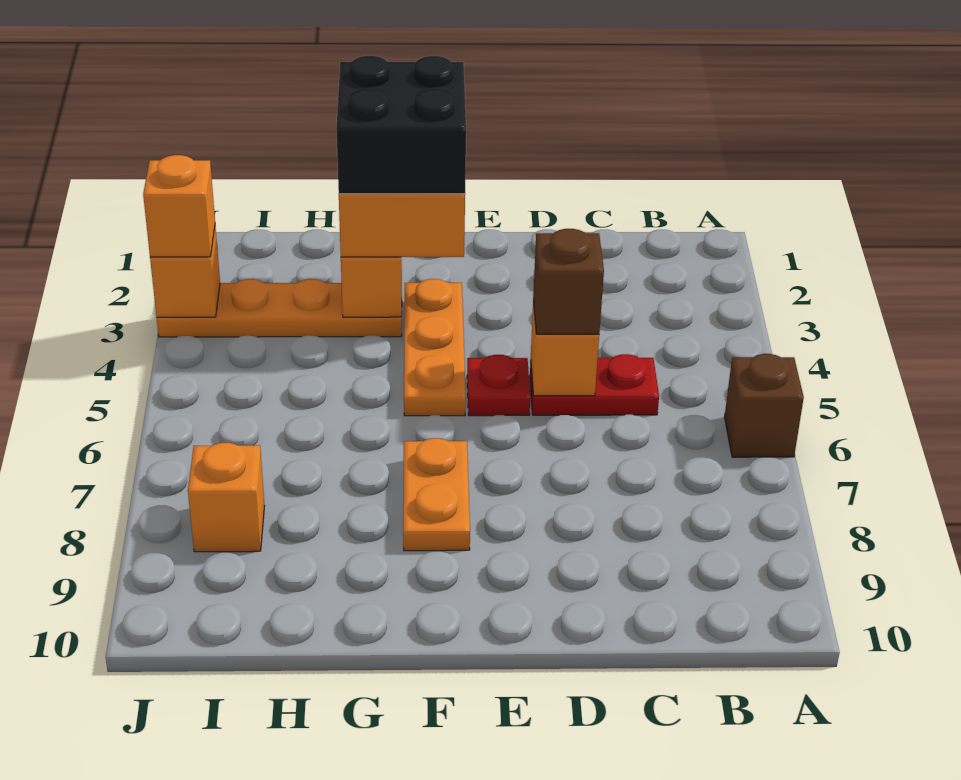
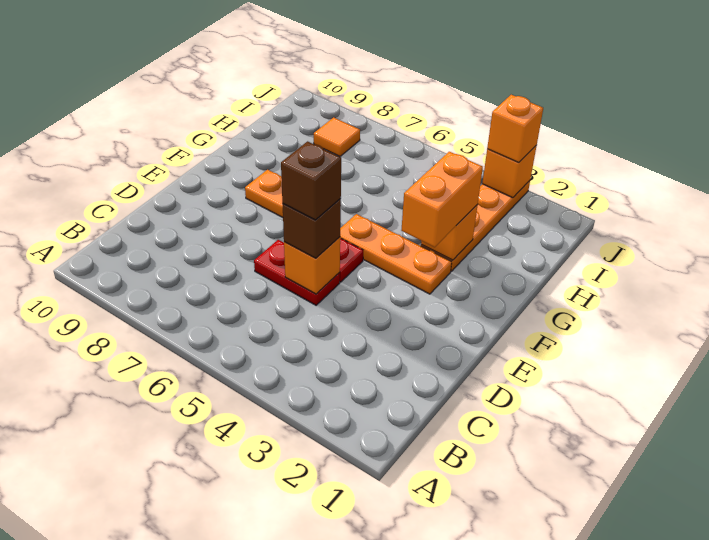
brown 1x1 brick [725,354,804,457] -> brown 1x1 brick moved to [281,141,341,220]
red 1x2 plate [530,354,659,415] -> red 1x2 plate turned to [254,240,340,305]
black 2x2 brick [337,56,466,194] -> none
orange 1x1 brick [188,443,265,552] -> orange 1x1 tile [314,117,360,157]

